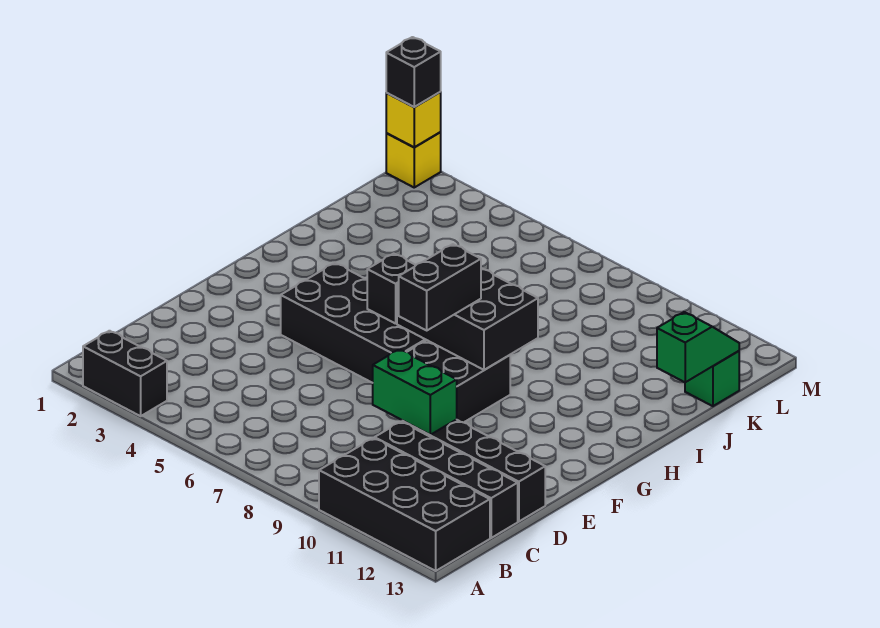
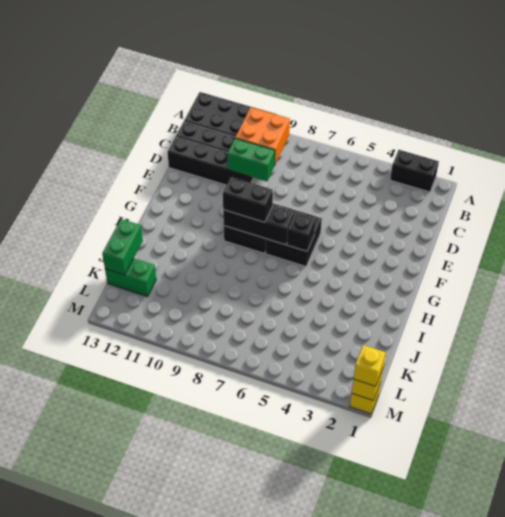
none -> orange 2x2 brick [235,107,290,164]
black 2x4 brick [281,263,426,383] -> black 2x2 brick [265,206,322,266]
black 1x2 brick [399,244,481,330] -> black 1x2 brick turned to [223,177,273,222]
black 2x3 brick [397,268,538,370] -> black 1x3 brick [223,206,294,245]
green 1x2 slope [657,312,739,382] -> green 1x2 brick [102,219,143,275]
green 1x1 brick [685,351,739,406] -> green 1x2 brick [105,258,156,297]
black 1x1 brick [386,37,441,107] -> yellow 1x1 brick [353,345,385,386]

